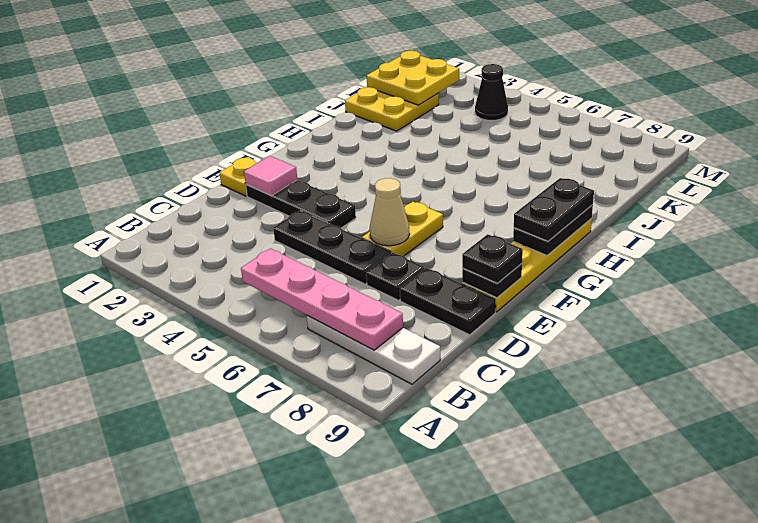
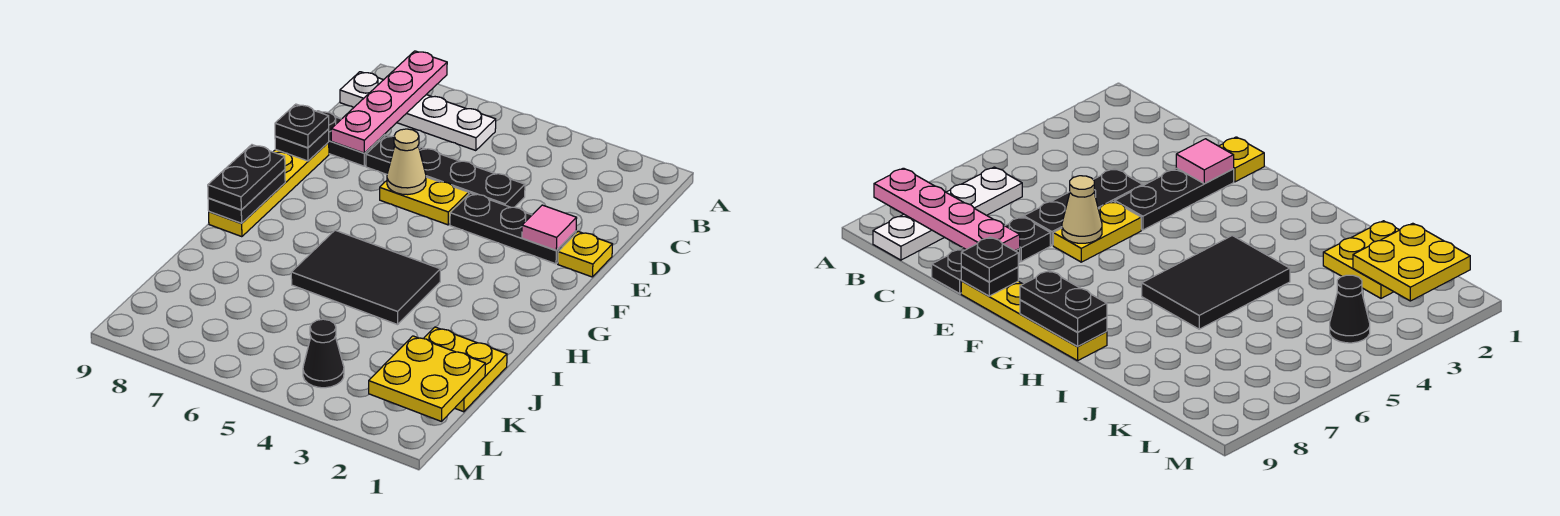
pink 1x4 plate [241,249,403,350] -> pink 1x4 plate turned to [331,51,447,153]
white 1x3 plate [307,316,440,384] -> white 1x4 plate [340,72,496,151]
yellow 1x2 plate [362,202,443,256] -> yellow 1x2 plate turned to [380,177,469,225]
none -> black 2x3 tile [291,230,440,325]

